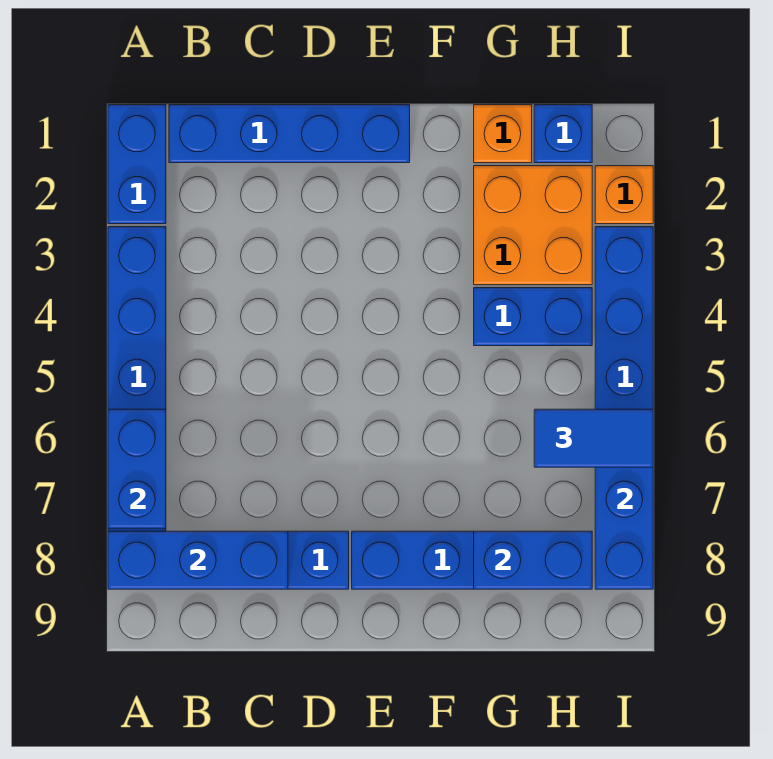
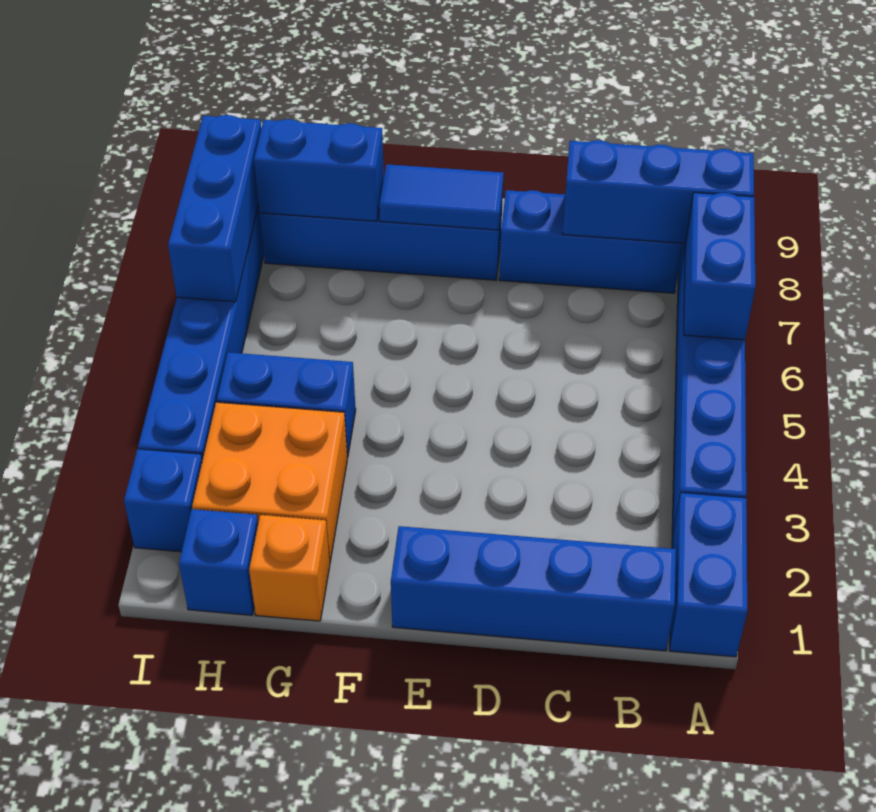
blue 1x2 tile [534,409,653,467] -> blue 1x2 tile moved to [379,164,503,230]
orange 1x1 brick [595,166,653,224] -> blue 1x1 brick [124,449,202,552]

